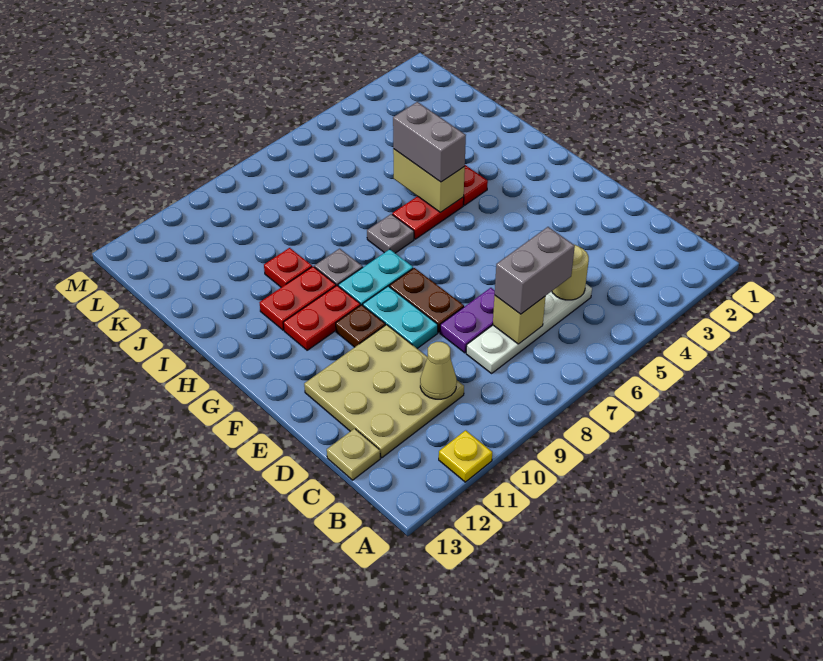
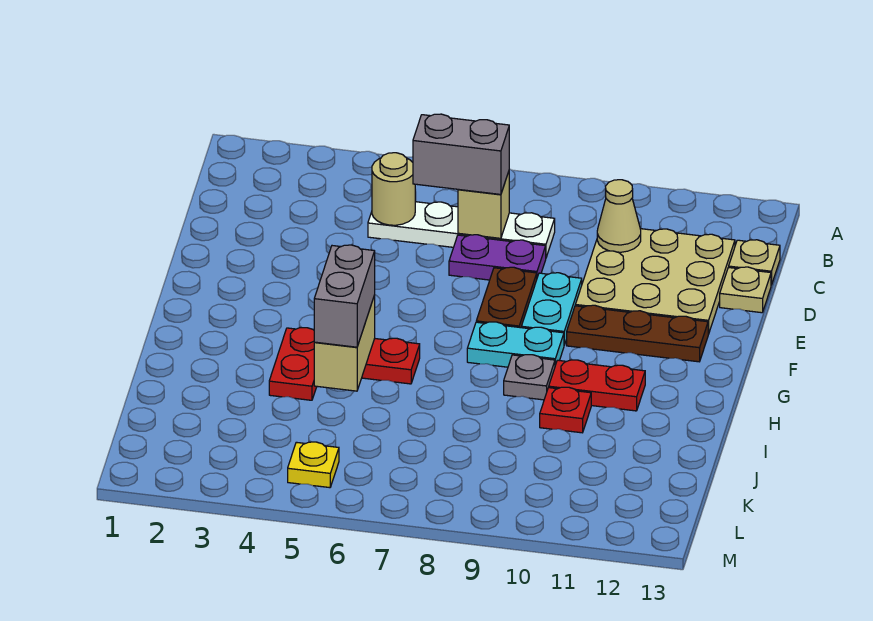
yellow 1x1 plate [439,430,492,482] -> yellow 1x1 plate moved to [288,442,339,488]
none -> tan 1x1 plate [720,267,771,313]
brown 1x1 plate [336,305,385,347] -> brown 1x3 plate [567,305,708,362]
red 1x2 plate [283,286,360,350] -> none
grey 1x1 plate [367,214,414,253] -> none

